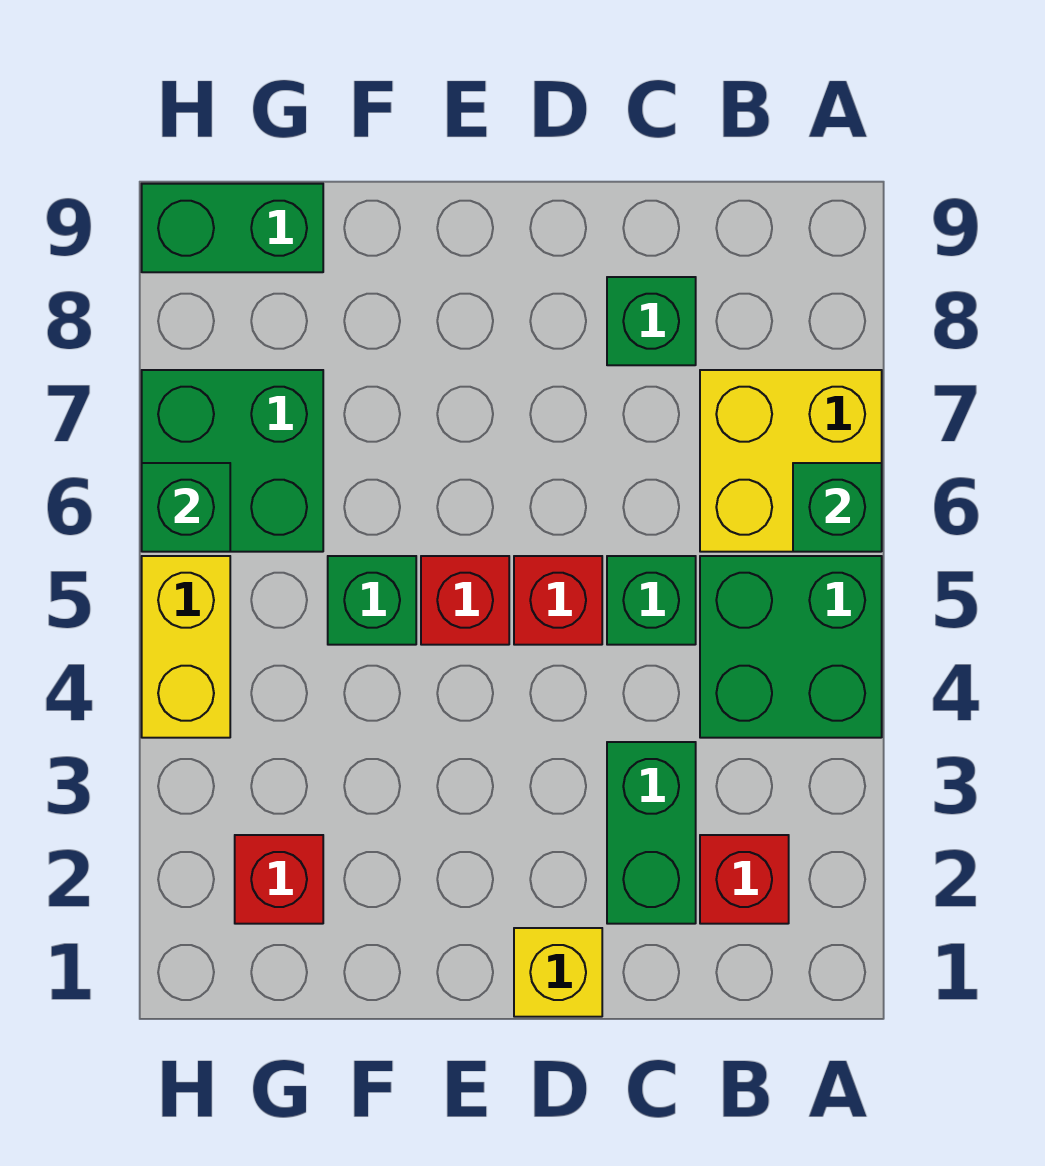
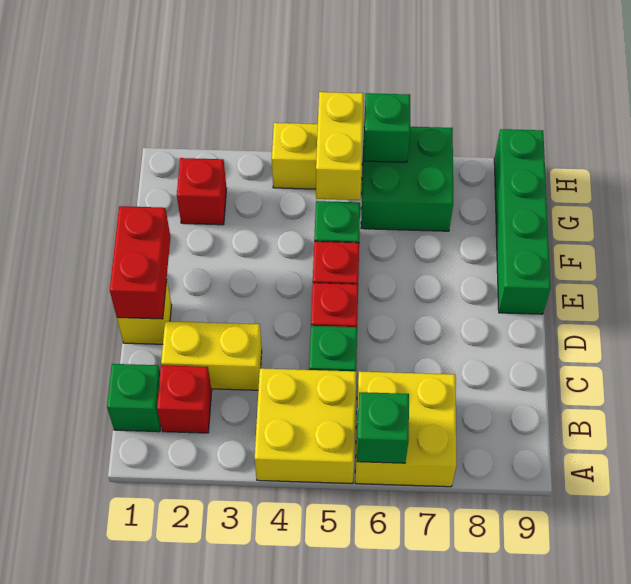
green 2x2 brick [700,556,882,738] -> yellow 2x2 brick [255,368,356,484]
green 1x2 brick [607,742,696,924] -> yellow 1x2 brick [161,321,262,390]
green 1x1 brick [607,277,696,365] -> green 1x1 brick moved to [107,364,161,432]
none -> red 1x2 brick [110,206,170,319]
none -> yellow 1x2 brick [316,92,364,200]
green 1x2 brick [142,184,323,272] -> green 1x4 brick [494,129,551,314]

